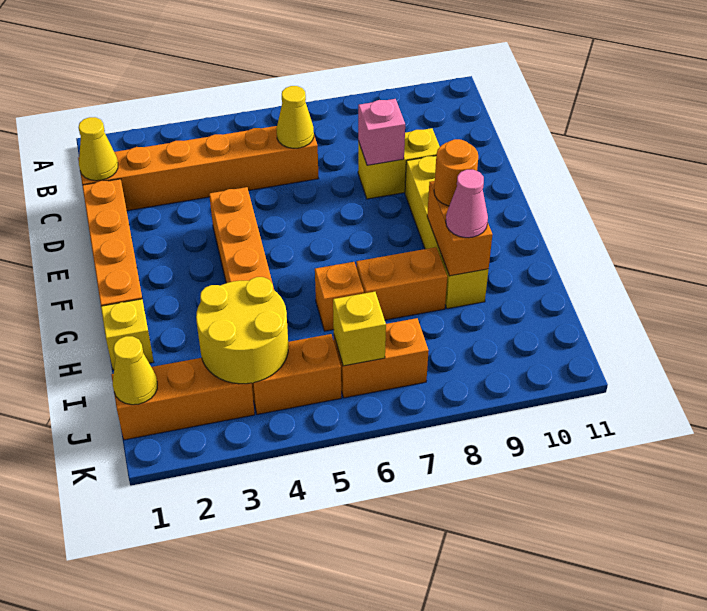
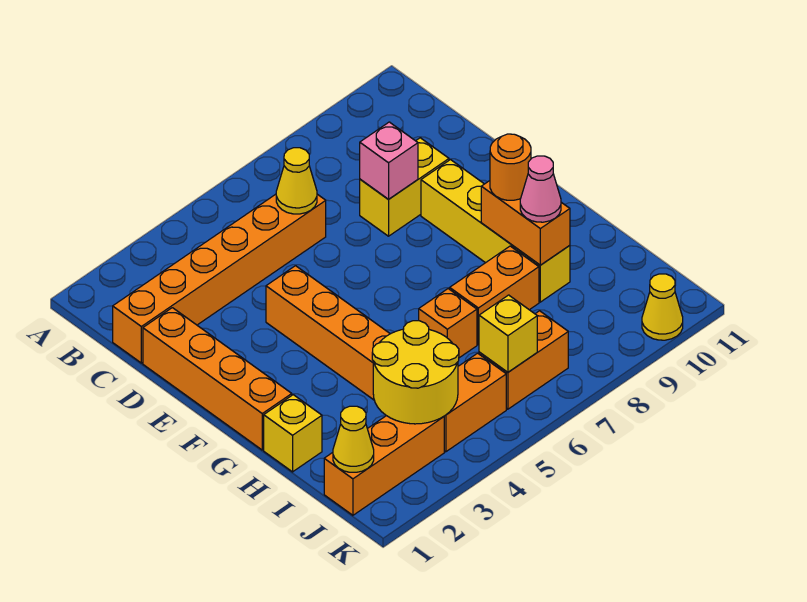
yellow 1x1 cone [79,117,118,181] -> yellow 1x1 cone moved to [642,274,683,340]

